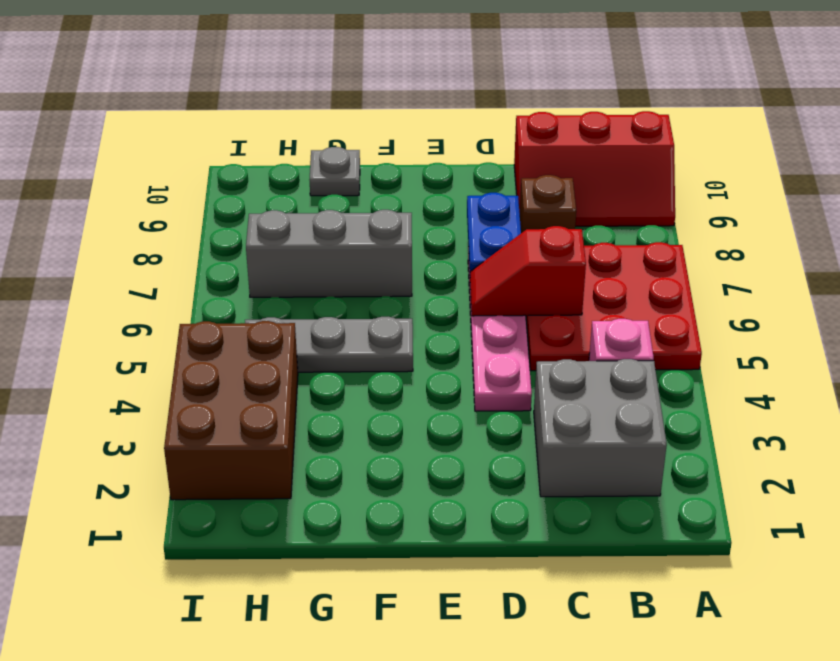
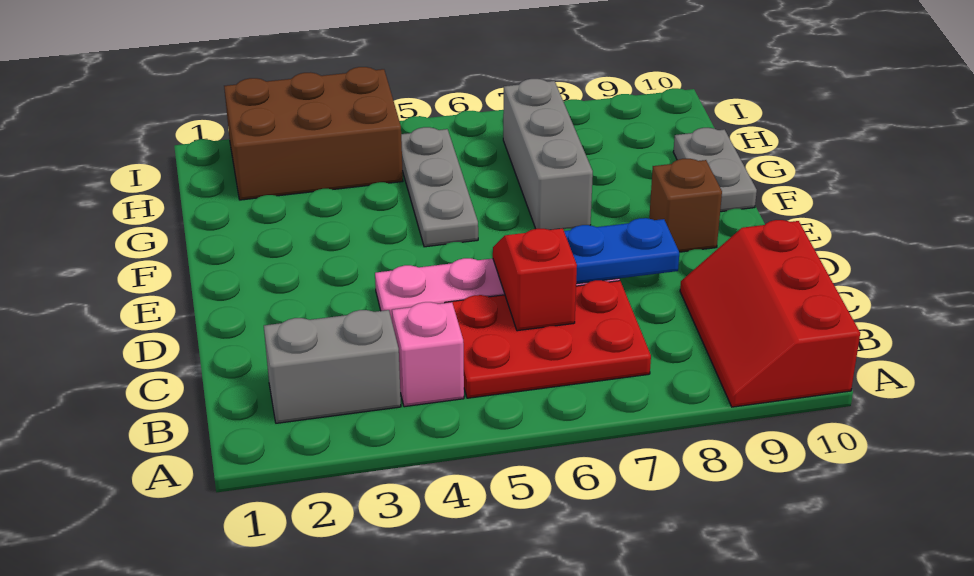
red 3x3 plate [526,242,702,371] -> red 2x3 plate [445,280,651,398]
grey 2x2 brick [534,359,667,497] -> grey 1x2 brick [264,310,401,423]
brown 1x1 brick [520,175,576,233] -> brown 1x1 brick moved to [649,159,722,252]
grey 1x1 plate [310,147,360,196] -> grey 1x2 plate [673,128,757,212]

